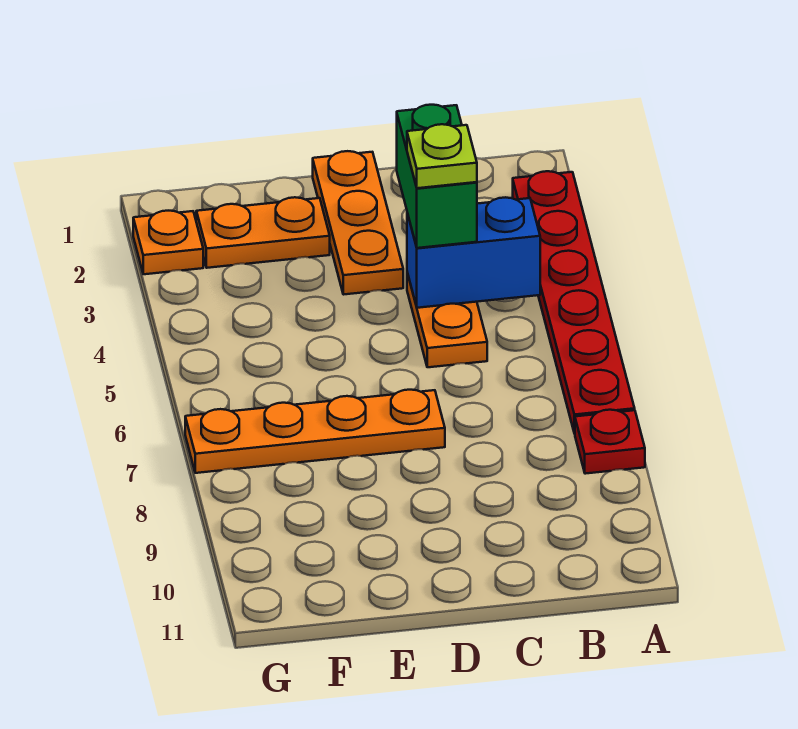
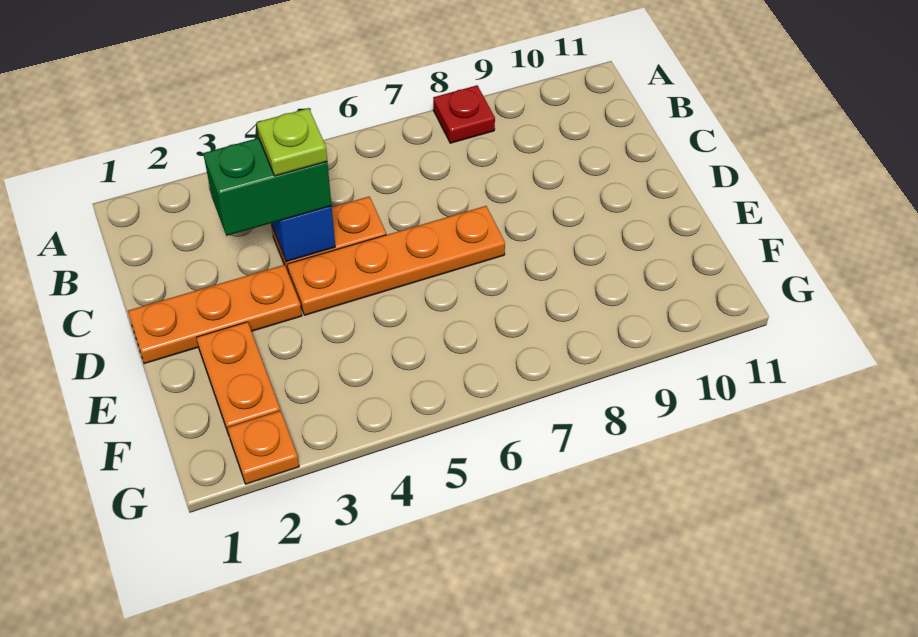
red 1x6 plate [513,171,635,434] -> none
orange 1x4 plate [185,390,445,473] -> orange 1x4 plate turned to [287,206,505,315]

